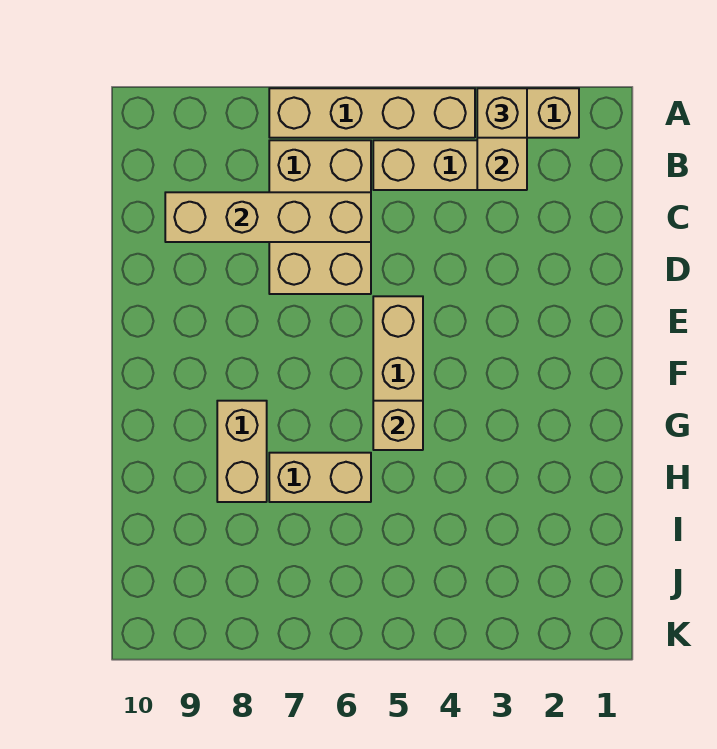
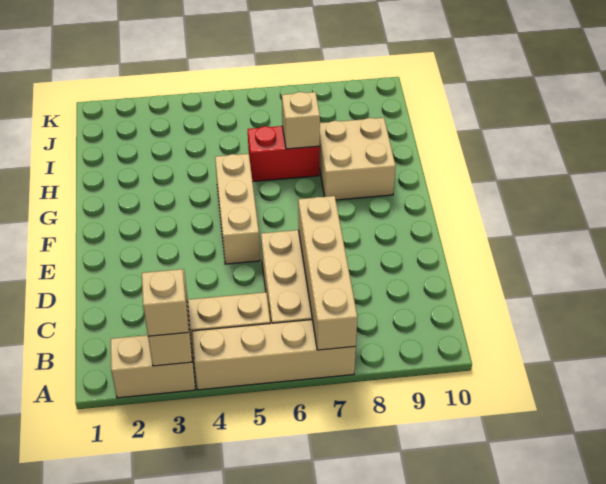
tan 1x4 brick [165,192,371,242] -> tan 1x4 brick turned to [298,196,357,350]
tan 1x1 brick [373,401,423,450] -> tan 1x1 brick moved to [282,92,320,149]
tan 1x2 brick [217,401,267,502] -> tan 2x2 brick [319,118,396,200]
tan 1x2 brick [269,453,371,502] -> red 1x2 brick [248,126,320,182]

